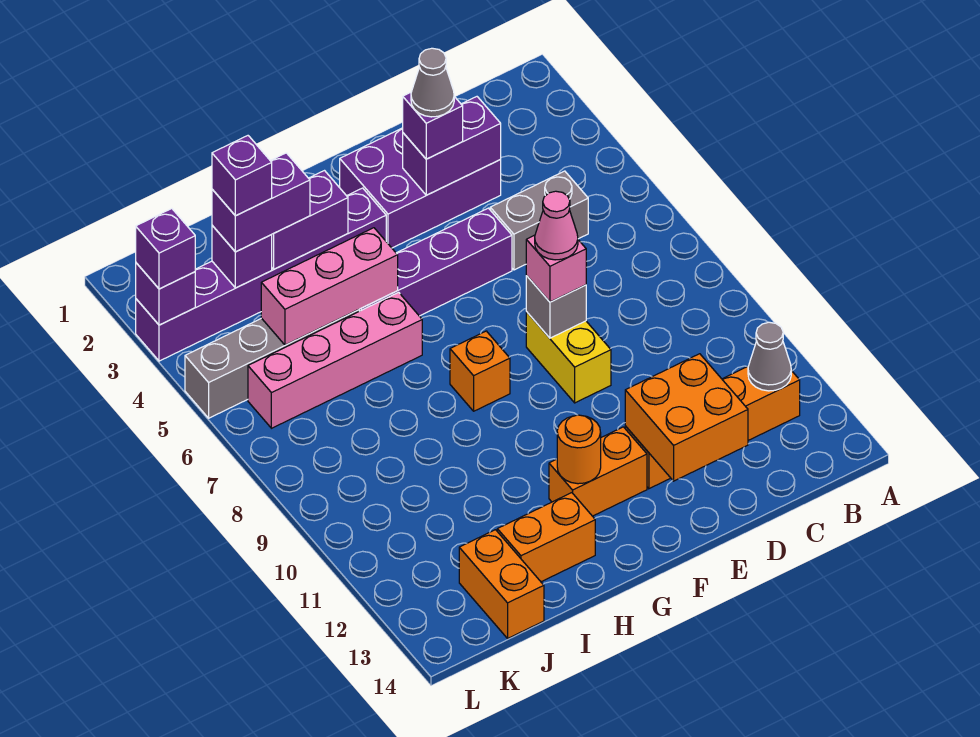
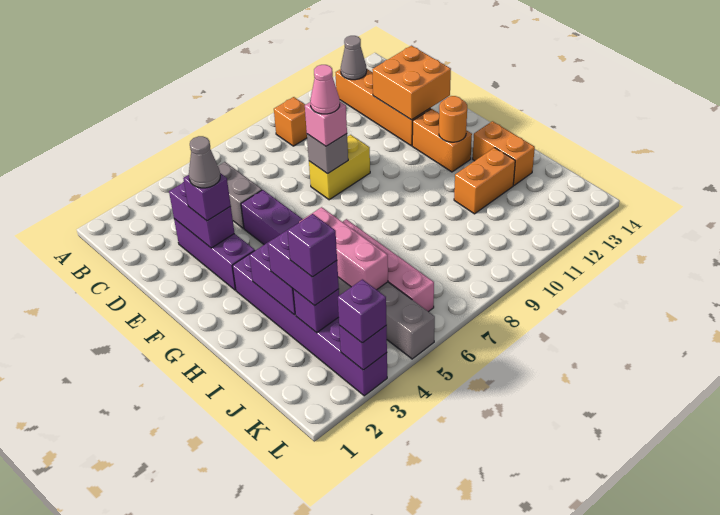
purple 2x3 brick [340,128,501,248] -> purple 1x3 brick [174,219,255,290]
orange 1x1 brick [450,331,510,411] -> orange 1x1 brick moved to [274,97,307,146]
orange 1x2 brick [459,530,544,638] -> orange 1x2 brick moved to [454,148,515,214]

